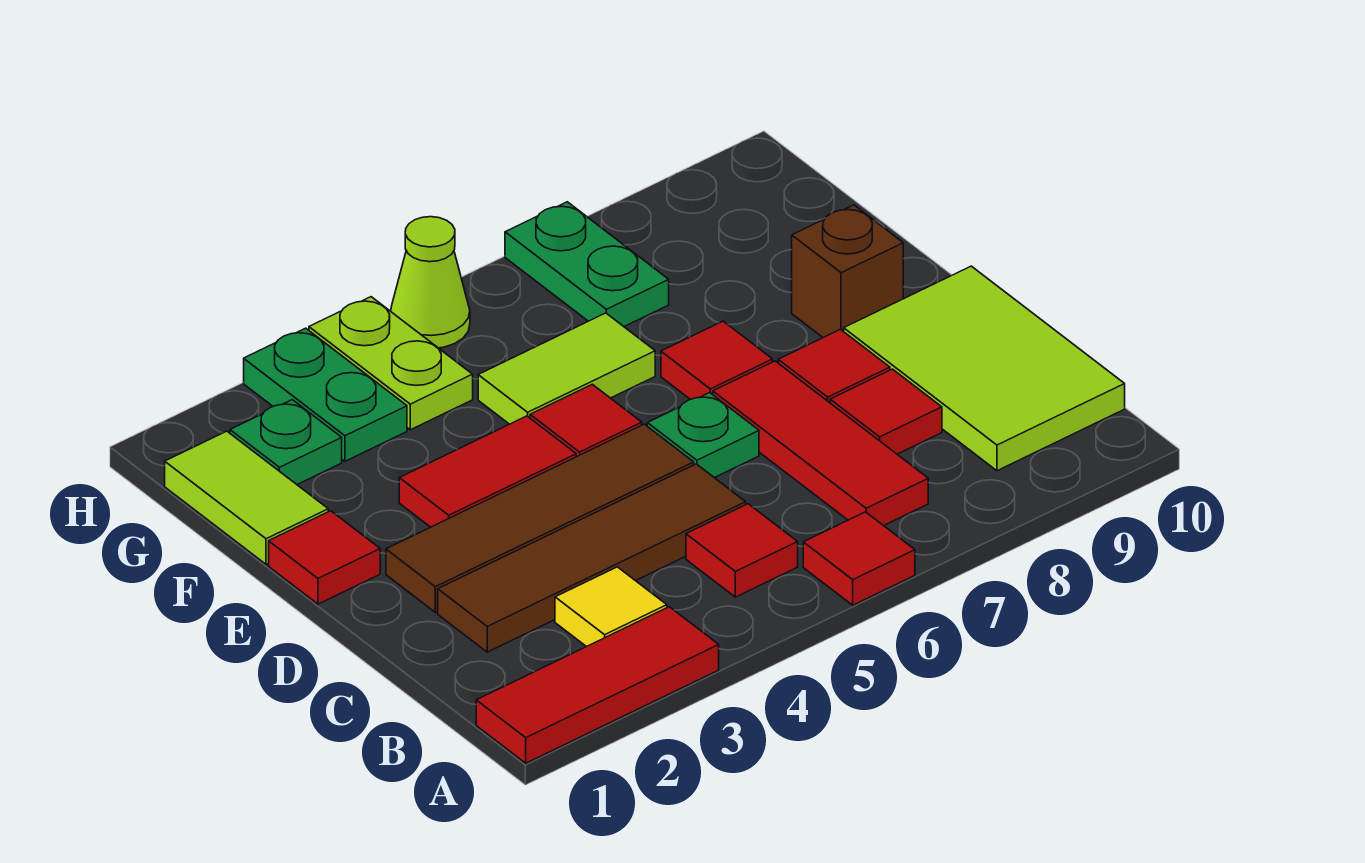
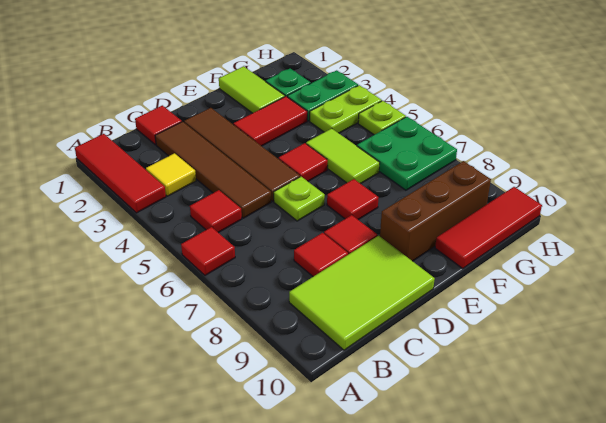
red 1x3 tile [713,361,928,526] -> red 1x3 tile moved to [435,187,542,268]
green 1x1 plate [647,393,759,478] -> lime 1x1 plate [274,177,325,221]
red 1x1 tile [269,511,380,604] -> red 1x1 tile moved to [135,105,182,145]
red 1x2 tile [399,416,576,527] -> red 1x2 tile turned to [233,96,307,146]
brown 1x1 brick [792,205,903,337] -> brown 1x3 brick [380,161,491,261]
lime 1x2 tile [165,431,328,564] -> lime 1x2 tile turned to [219,66,285,113]
green 1x2 plate [505,202,669,326] -> green 2x2 plate [357,117,457,190]
lime 1x1 cone [391,217,470,348] -> lime 1x1 plate [358,101,406,135]

